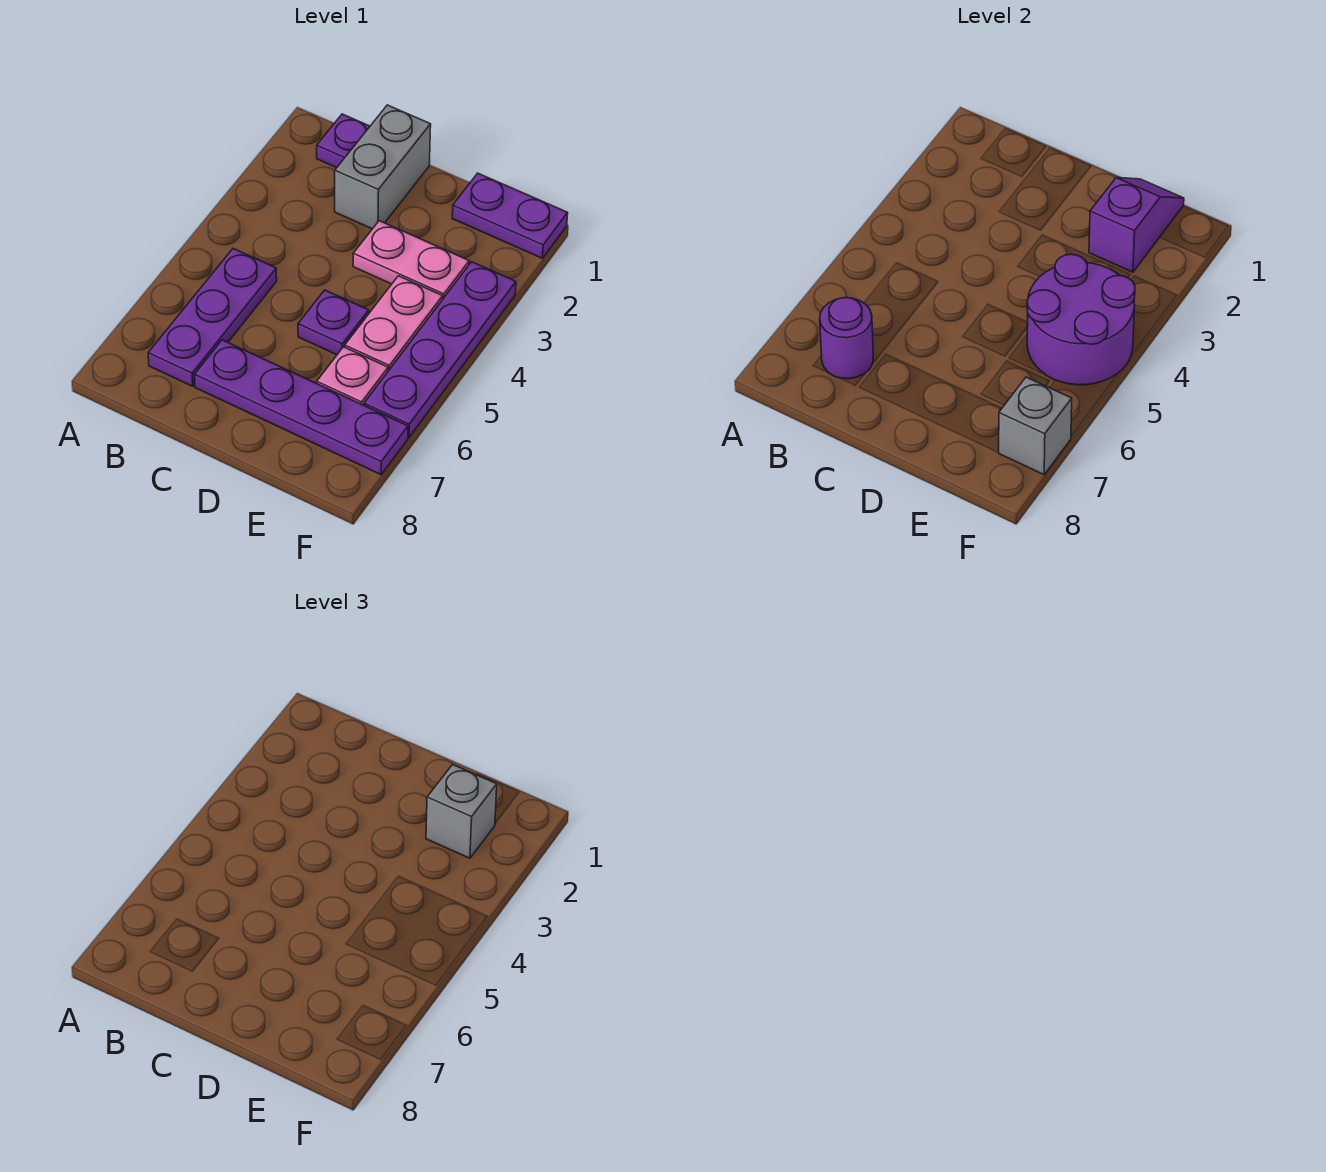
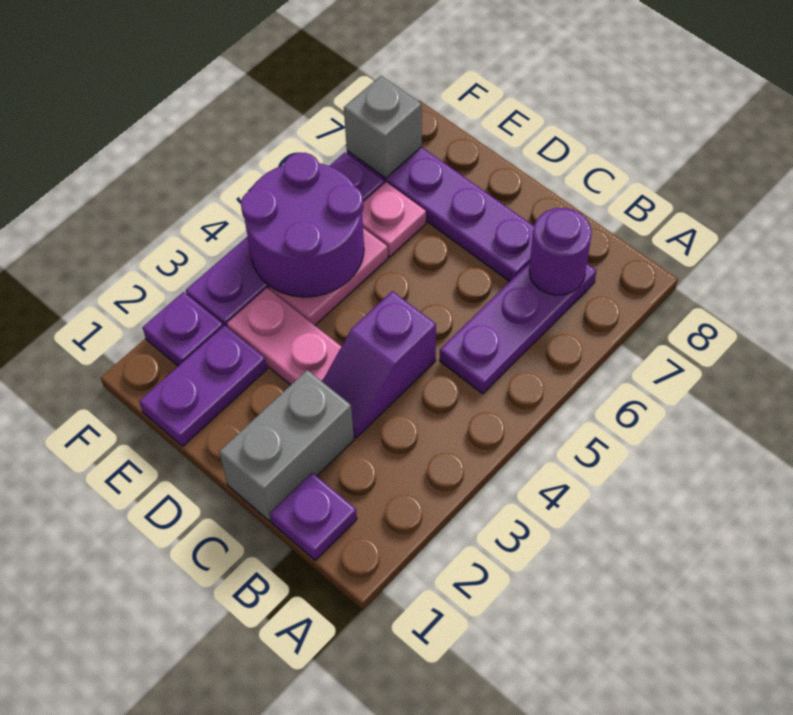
purple 1x1 plate [298,290,369,355] -> purple 1x1 plate moved to [143,292,223,366]
purple 1x2 plate [452,173,568,258] -> purple 1x2 plate turned to [139,325,267,446]
purple 1x2 slope [1089,178,1184,272] -> purple 1x2 slope moved to [322,291,436,438]
grey 1x1 brick [426,765,497,858] -> none

